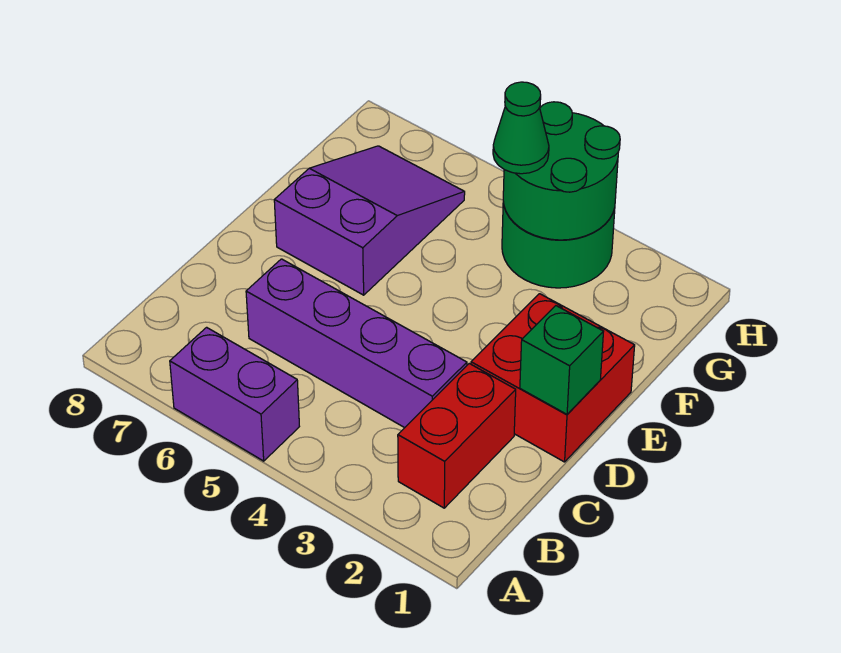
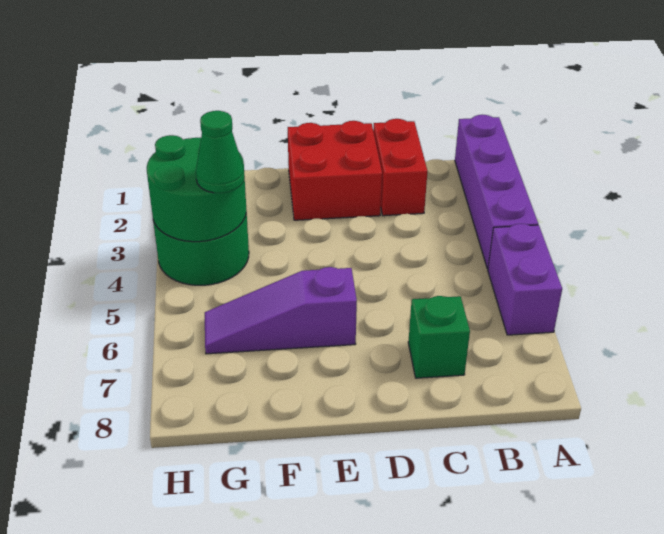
red 1x2 brick [398,364,516,508] -> red 1x2 brick turned to [373,119,428,216]
purple 1x4 brick [246,259,467,428] -> purple 1x4 brick moved to [455,115,538,269]
green 1x1 brick [520,306,604,414] -> green 1x1 brick moved to [408,296,470,378]
purple 2x3 slope [274,146,465,295] -> purple 1x3 slope [205,267,357,354]

